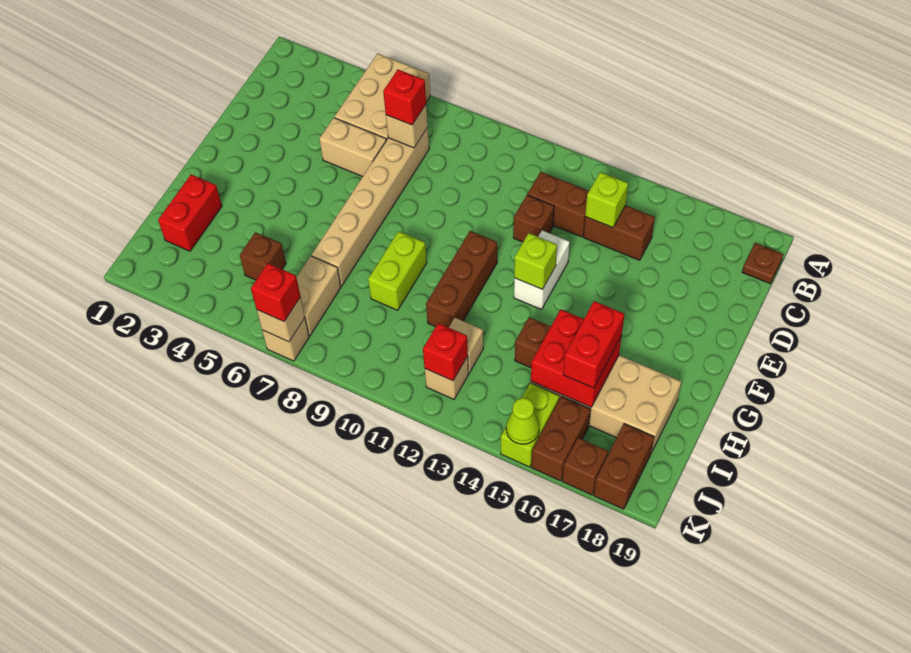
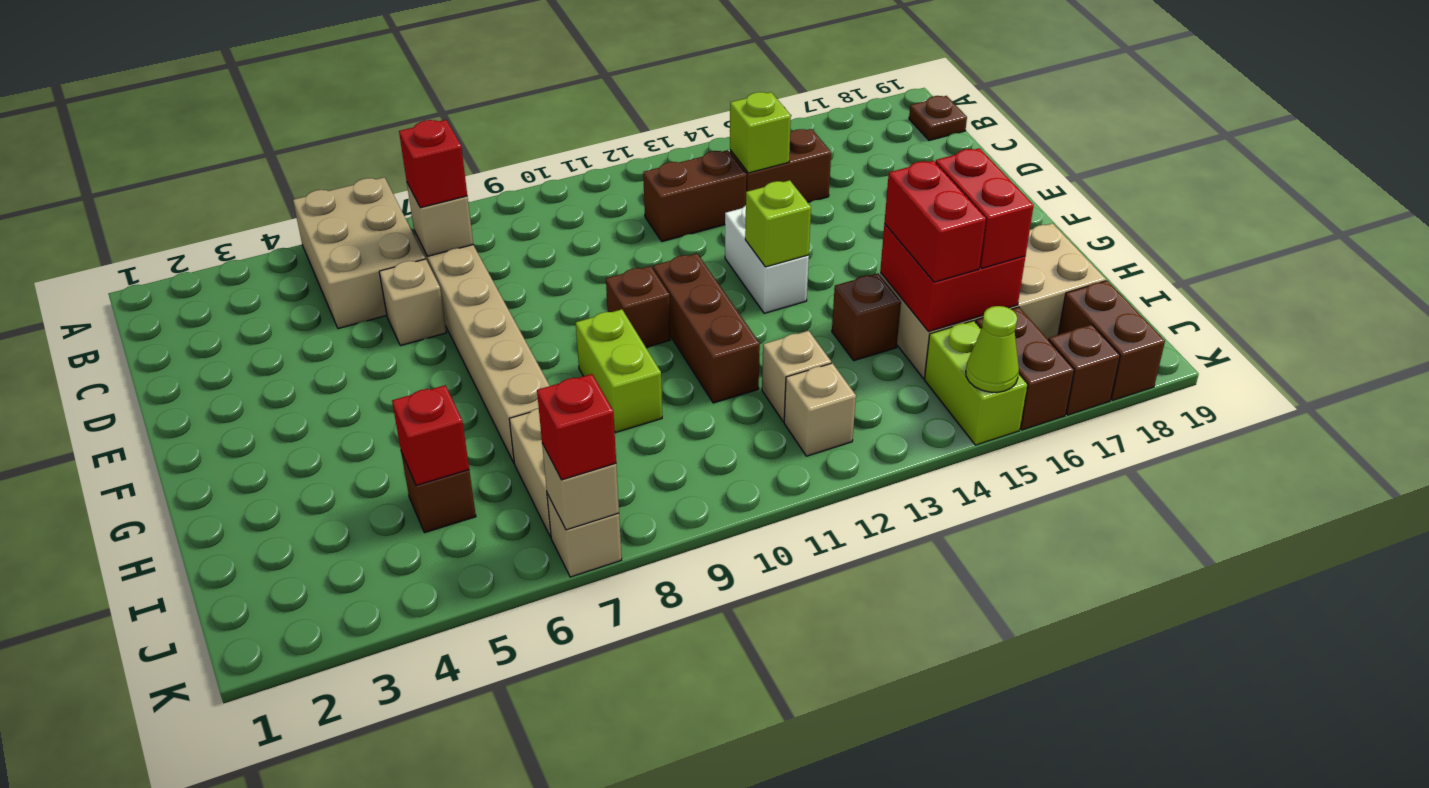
tan 1x2 brick [319,118,386,177] -> tan 1x1 brick [379,259,447,346]
brown 1x1 brick [513,195,554,242] -> brown 1x1 brick moved to [606,266,670,347]
red 1x2 brick [158,175,222,251] -> red 1x2 brick moved to [884,161,986,282]
red 1x1 brick [423,323,468,381] -> red 1x1 brick moved to [392,385,469,486]

